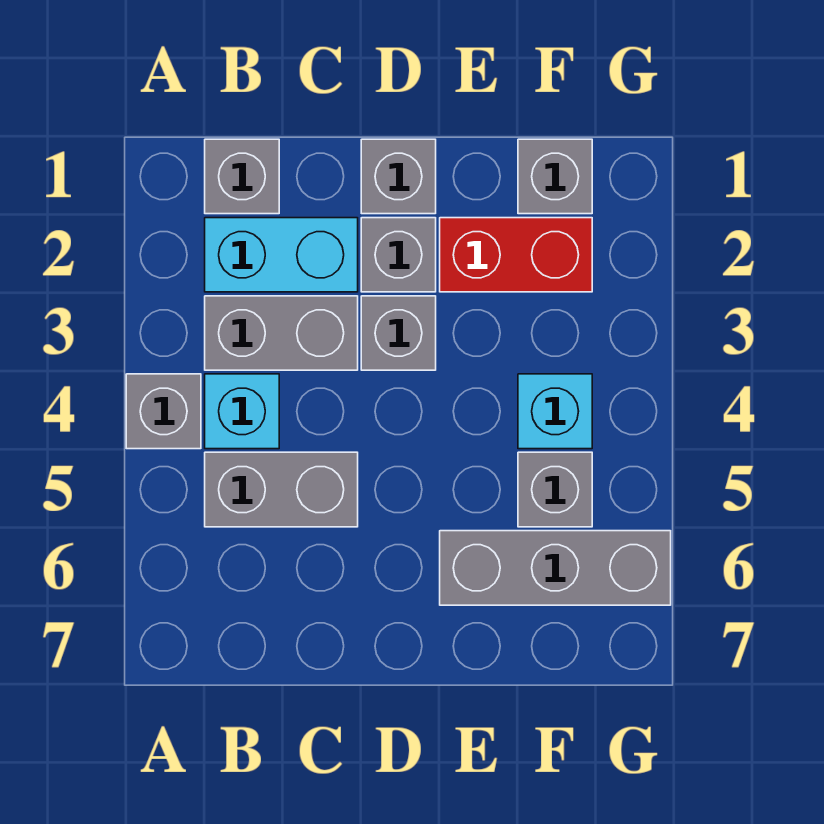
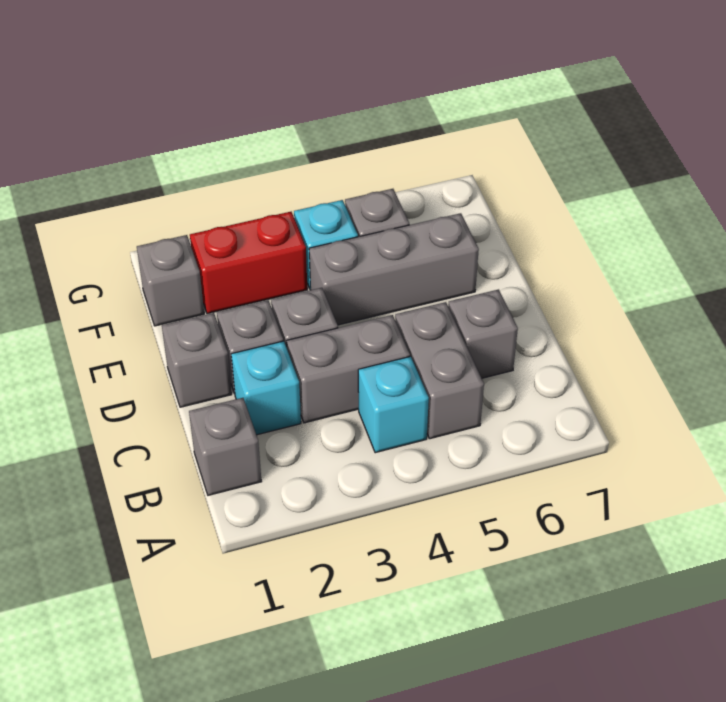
grey 1x1 brick [126,374,201,449] -> grey 1x1 brick moved to [448,289,518,378]
cyan 1x2 brick [205,218,358,292] -> cyan 1x1 brick [231,341,301,435]
grey 1x2 brick [205,296,358,370] -> grey 1x2 brick turned to [287,315,410,423]
red 1x2 brick [440,218,592,292] -> red 1x2 brick turned to [190,212,307,314]
grey 1x3 brick [440,531,671,605] -> grey 1x3 brick turned to [309,213,479,325]

